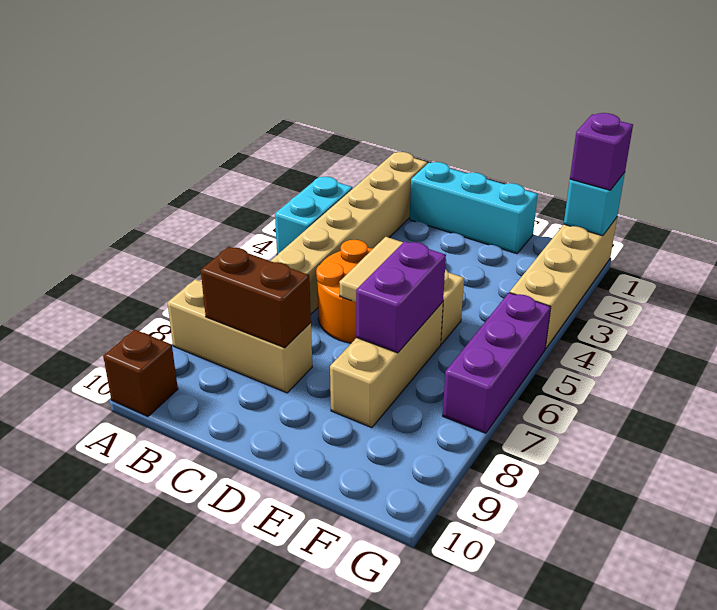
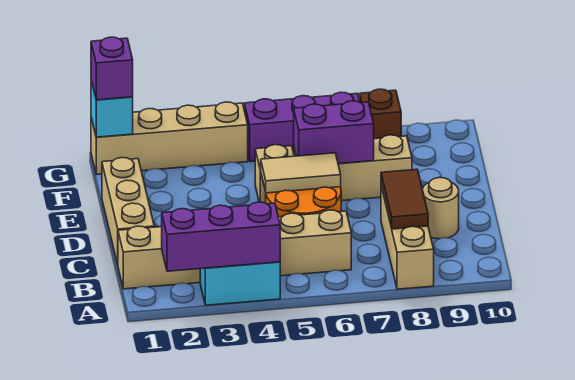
none -> purple 1x3 brick [162,202,280,271]
brown 1x1 brick [103,329,178,416] -> brown 1x1 brick moved to [360,89,401,139]
brown 1x2 brick [201,247,311,348] -> brown 1x2 tile [381,169,428,229]
cyan 1x3 brick [410,162,538,254] -> tan 1x3 brick [102,158,154,264]
none -> tan 1x1 round brick [422,178,459,239]

